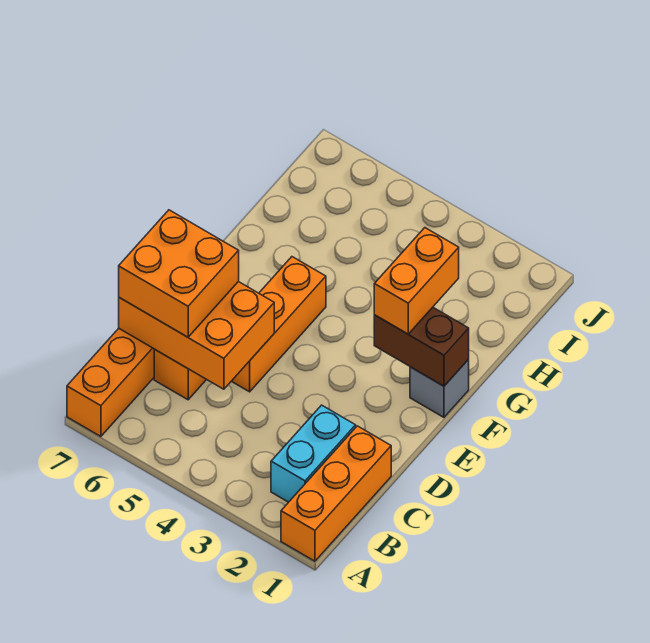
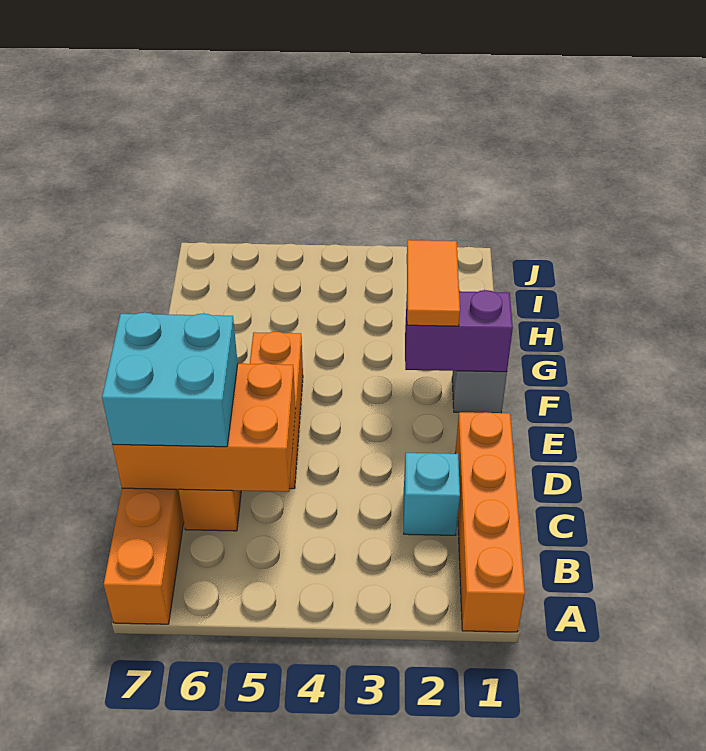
orange 1x3 brick [281,426,391,561] -> orange 1x4 brick [455,412,525,632]
cyan 1x2 brick [271,405,356,502] -> cyan 1x1 brick [404,453,460,535]
orange 2x2 brick [119,210,239,337] -> cyan 2x2 brick [102,312,238,447]
brown 1x2 brick [374,307,469,386] -> purple 1x2 brick [405,290,513,372]
orange 1x2 brick [374,228,459,334] -> orange 1x2 tile [407,240,460,326]

